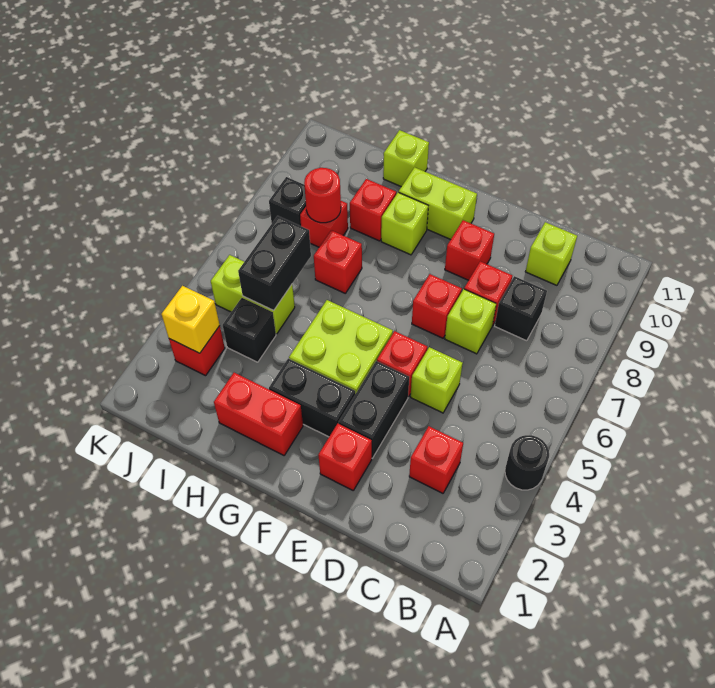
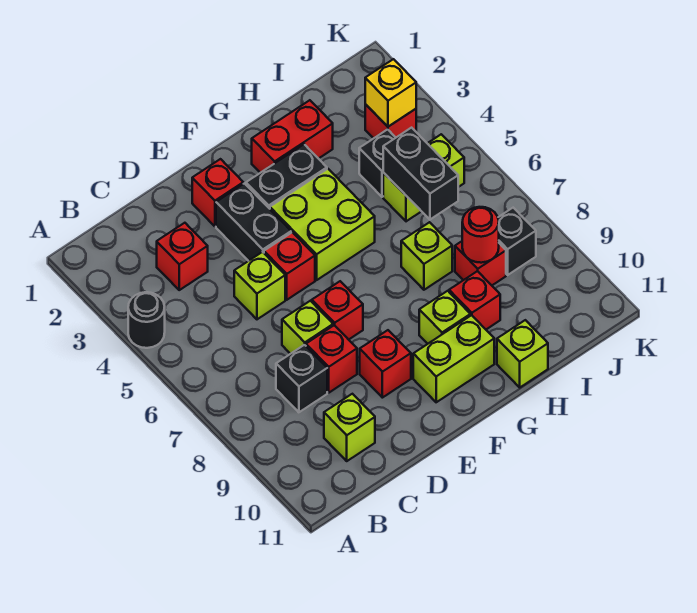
red 1x1 brick [314,230,362,293] -> lime 1x1 brick [401,222,452,290]

